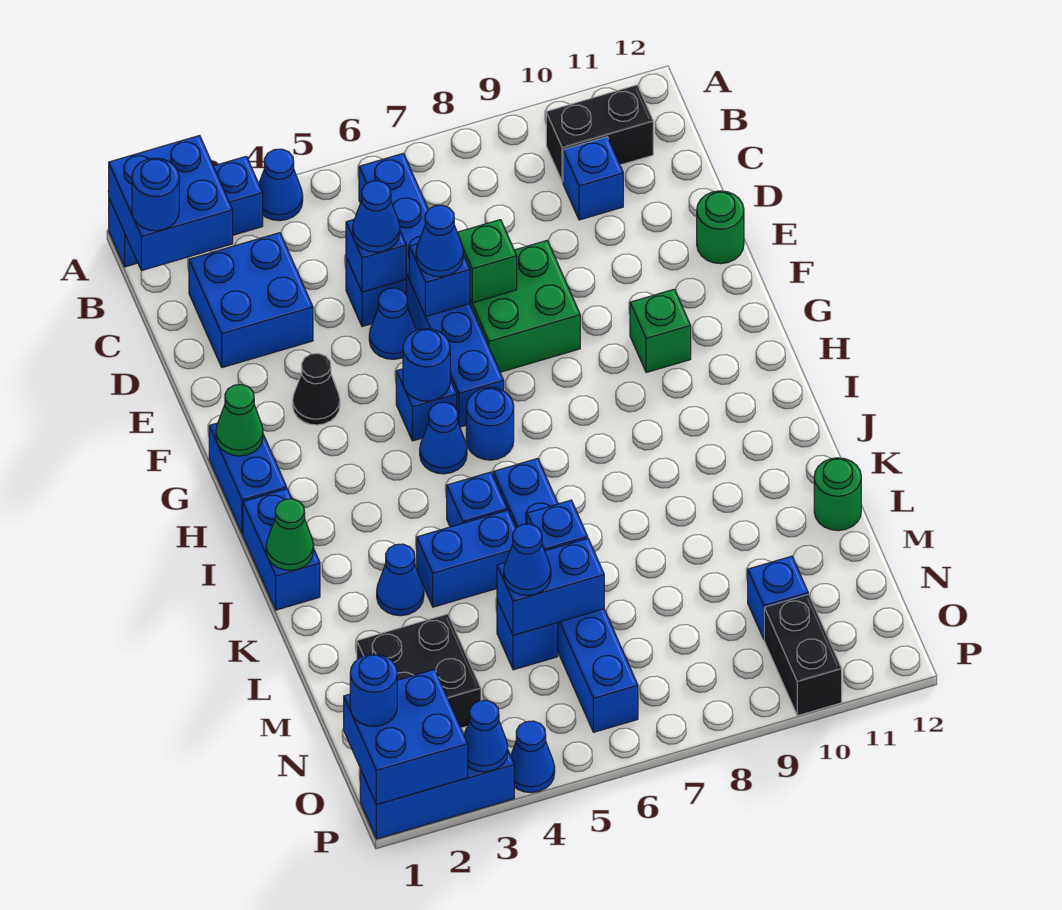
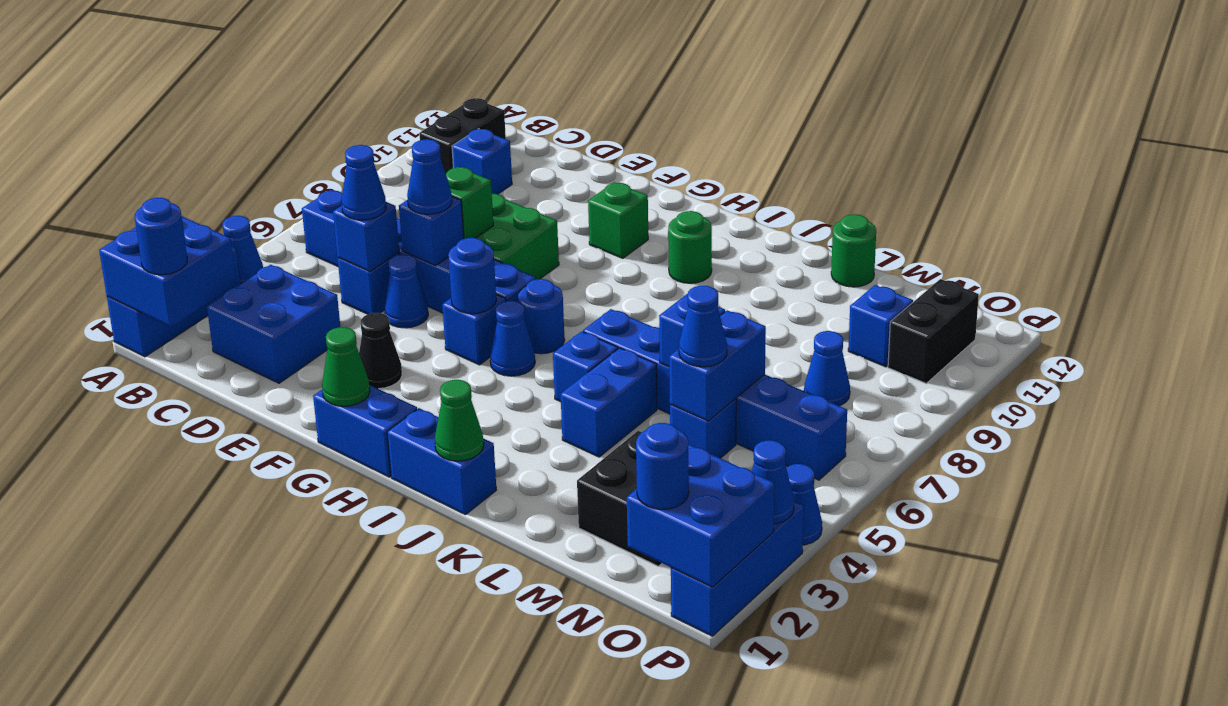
green 1x1 round brick [697,191,744,264] -> green 1x1 round brick moved to [668,211,712,283]
blue 1x1 cone [377,544,424,616] -> blue 1x1 cone moved to [804,331,850,406]
black 1x2 brick [764,594,842,716] -> black 1x2 brick turned to [888,279,979,383]

